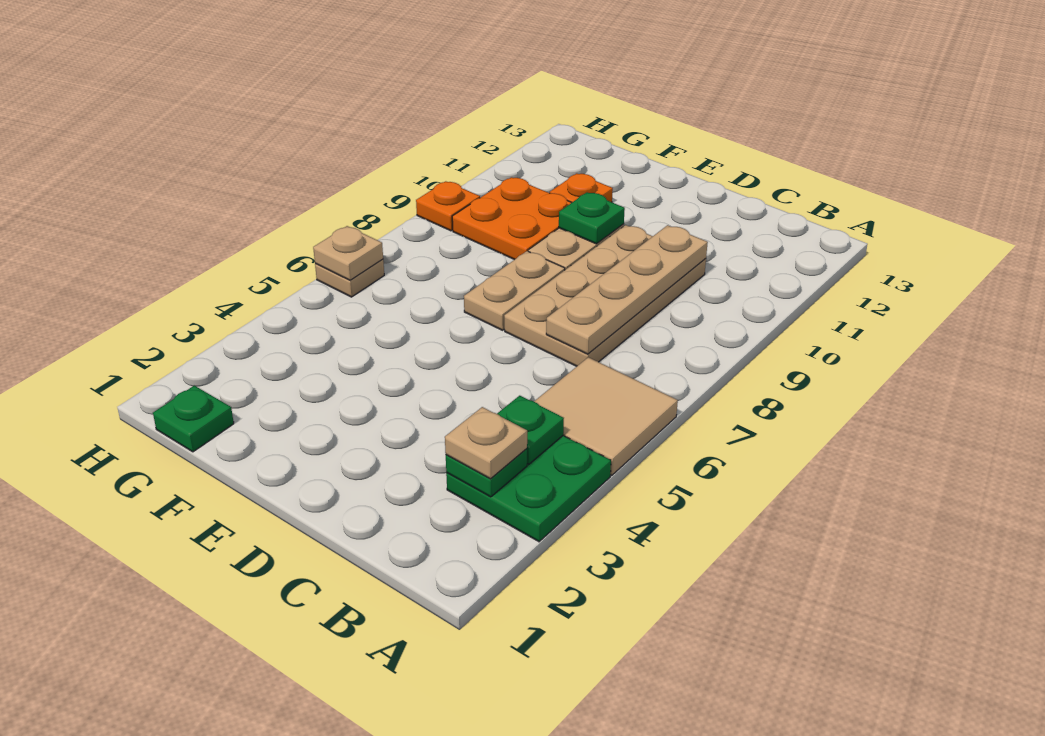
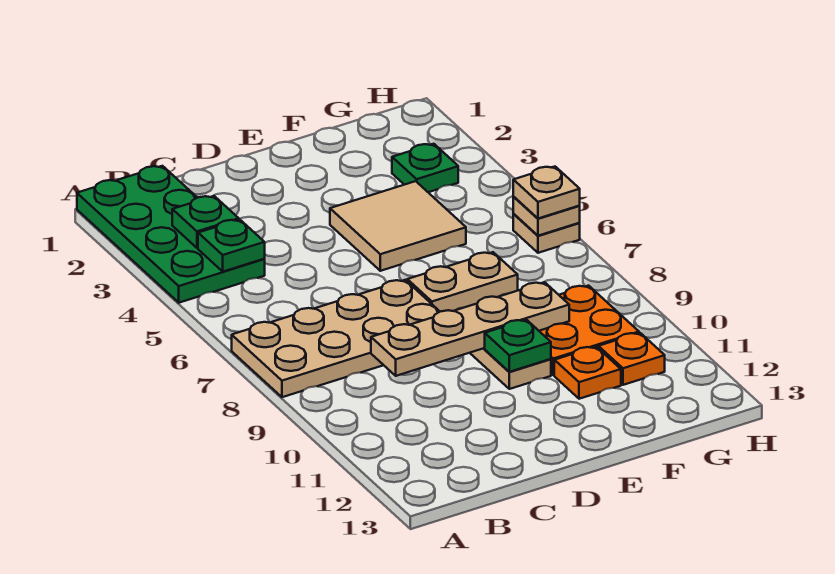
green 2x2 plate [446,436,611,542] -> green 2x4 plate [77,166,265,303]
tan 2x2 tile [534,357,678,475] -> tan 2x2 tile moved to [330,181,466,271]
tan 1x1 plate [445,407,527,479] -> tan 1x1 plate moved to [513,167,580,218]
tan 2x4 plate [504,225,706,366] -> tan 2x4 plate turned to [232,280,440,397]
tan 1x4 plate [546,225,708,354] -> tan 1x4 plate turned to [371,282,569,376]
tan 1x2 plate [464,251,565,330] -> tan 1x2 plate turned to [407,252,518,312]
green 1x1 plate [153,386,234,452] -> green 1x1 plate moved to [392,144,458,192]
orange 1x1 plate [416,181,480,231] -> orange 1x1 plate moved to [598,333,665,385]

